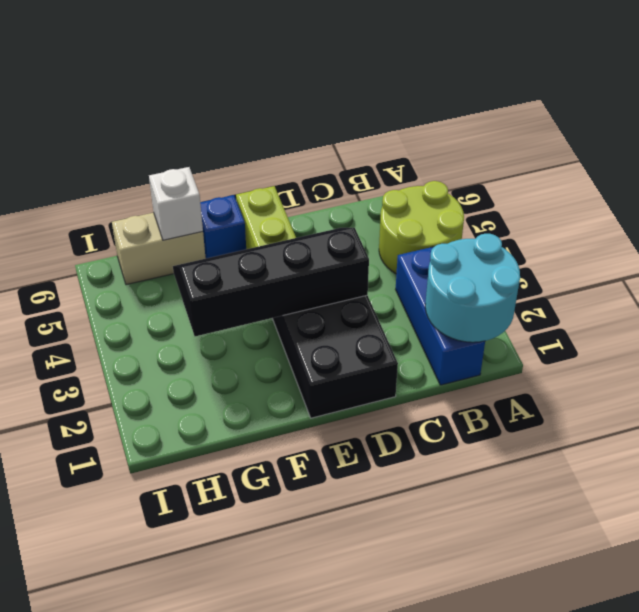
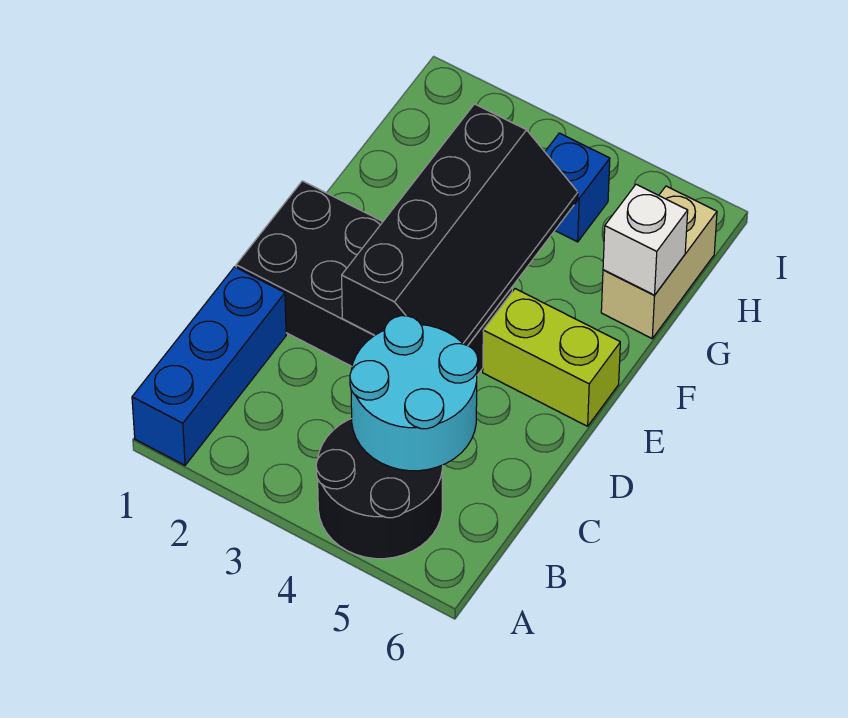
cyan 2x2 round brick [425,234,520,342] -> cyan 2x2 round brick moved to [350,316,478,471]
lime 2x2 round brick [379,181,464,274] -> black 2x2 round brick [316,419,443,559]
blue 1x3 brick [396,247,485,385] -> blue 1x3 brick turned to [132,267,286,465]
blue 1x1 brick [200,195,246,258] -> blue 1x1 brick moved to [545,133,610,242]

